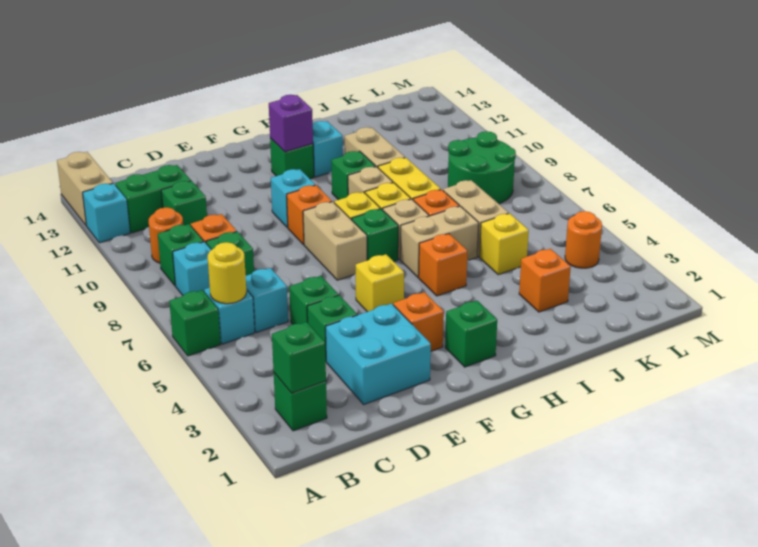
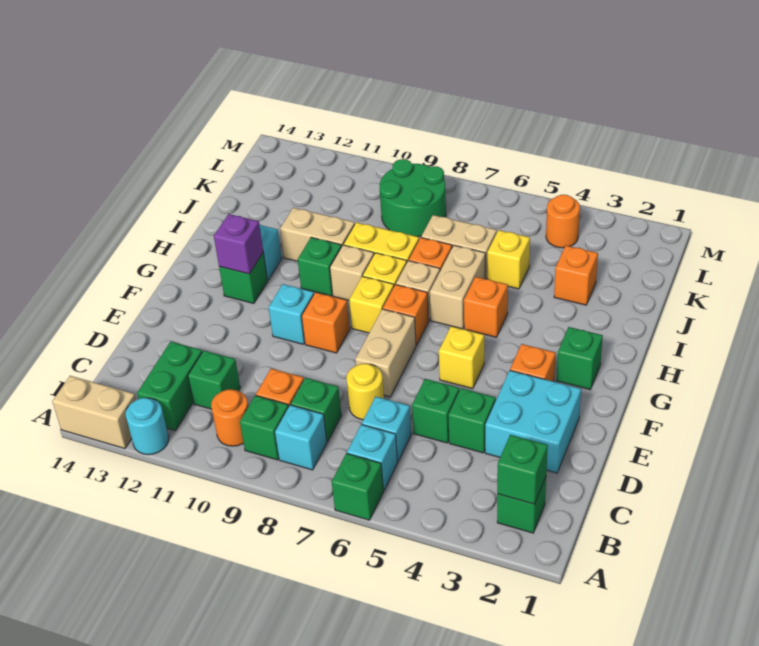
cyan 1x1 brick [83,183,130,243] -> cyan 1x1 round brick [126,398,169,455]
yellow 1x1 round brick [208,242,246,304] -> yellow 1x1 round brick moved to [346,364,384,420]
tan 1x2 brick [303,202,367,280] -> tan 1x2 brick turned to [355,309,416,397]
green 1x1 brick [352,209,398,261] -> orange 1x1 brick [383,285,429,345]

